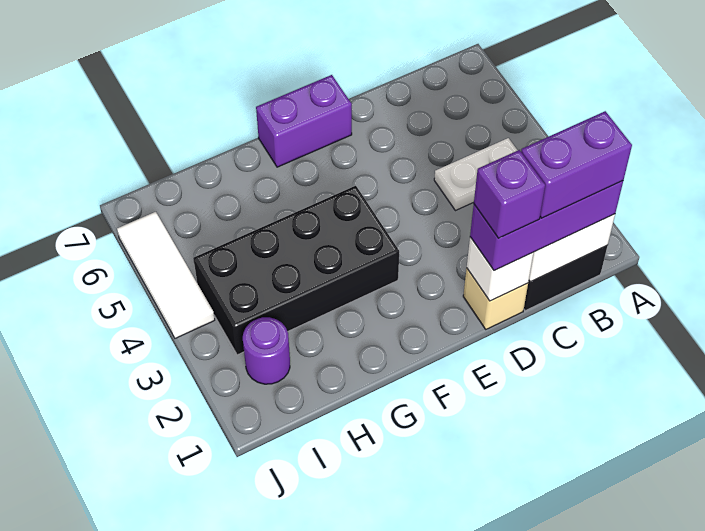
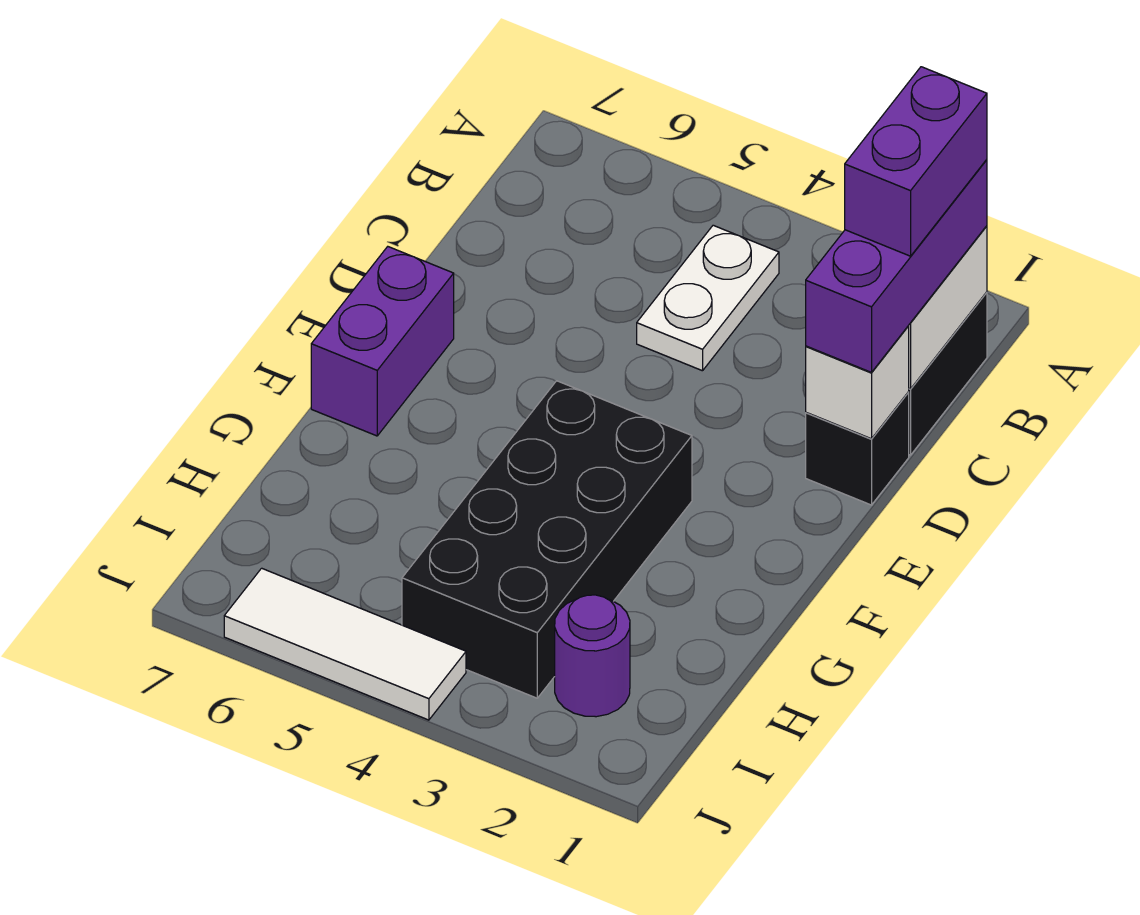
tan 1x1 brick [463,268,528,329] -> black 1x1 brick [806,392,909,505]
purple 1x1 brick [474,150,545,238] -> none

